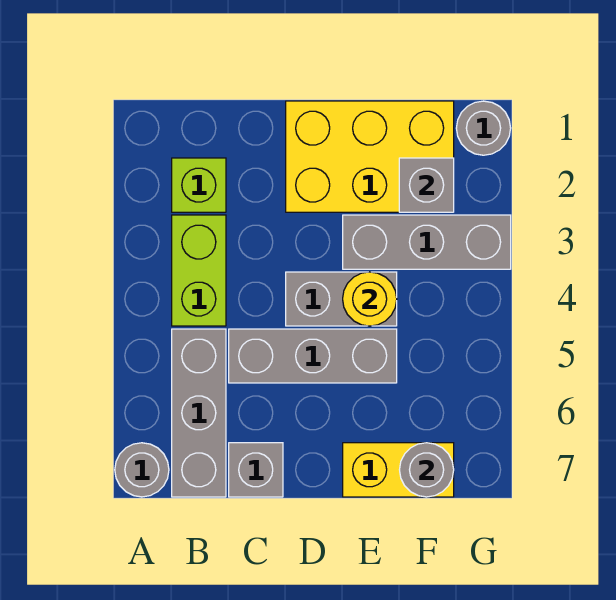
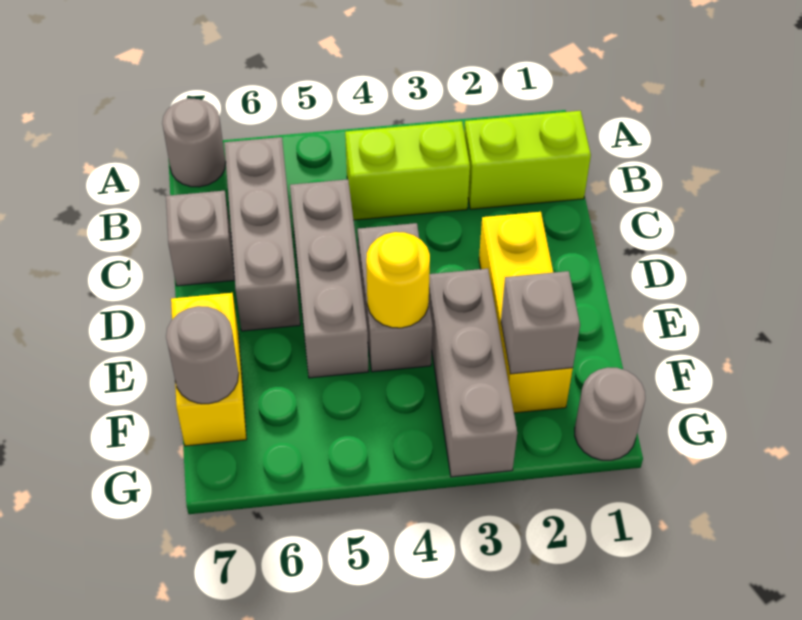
lime 1x1 brick [172,158,226,212] -> lime 1x2 brick [464,111,591,209]
grey 1x3 brick [172,329,226,497] -> grey 1x3 brick turned to [224,137,300,331]
yellow 2x3 brick [286,101,454,212] -> yellow 1x3 brick [479,212,573,413]

